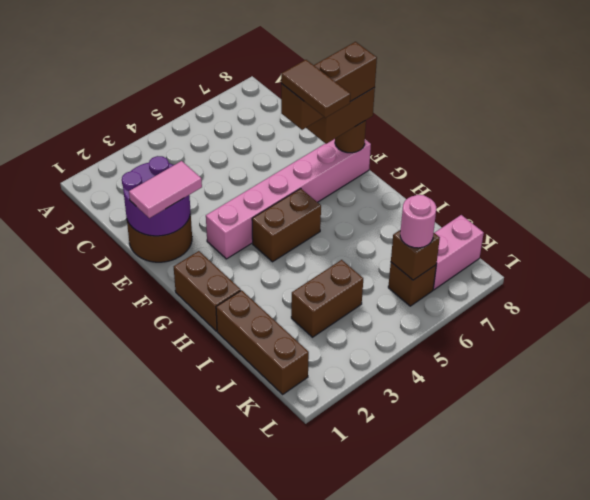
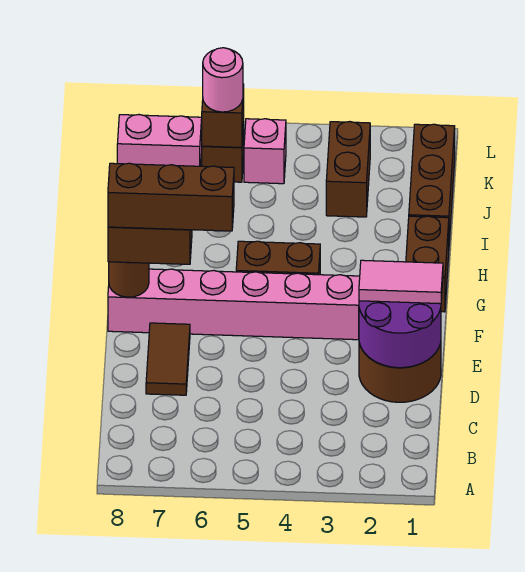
brown 1x2 tile [281,60,350,118] -> brown 1x2 tile moved to [146,323,190,395]
brown 1x2 brick [291,260,363,337] -> brown 1x2 brick turned to [326,122,370,217]
none -> pink 1x1 brick [244,119,286,184]

